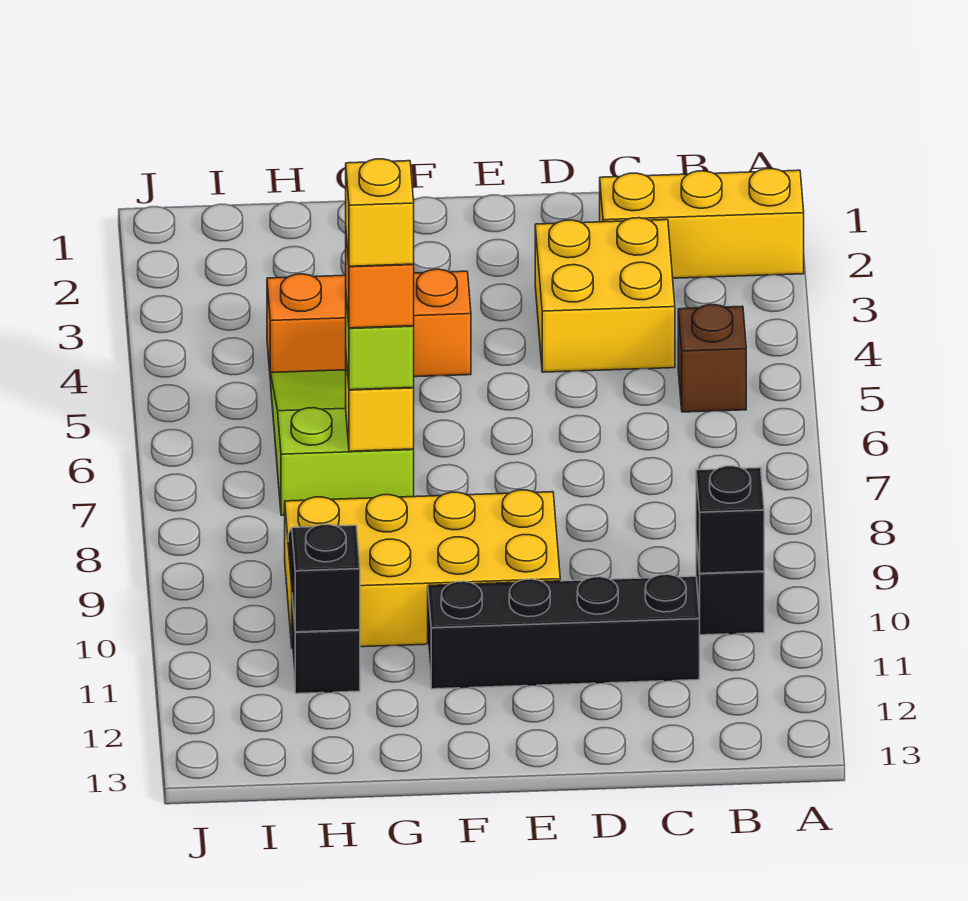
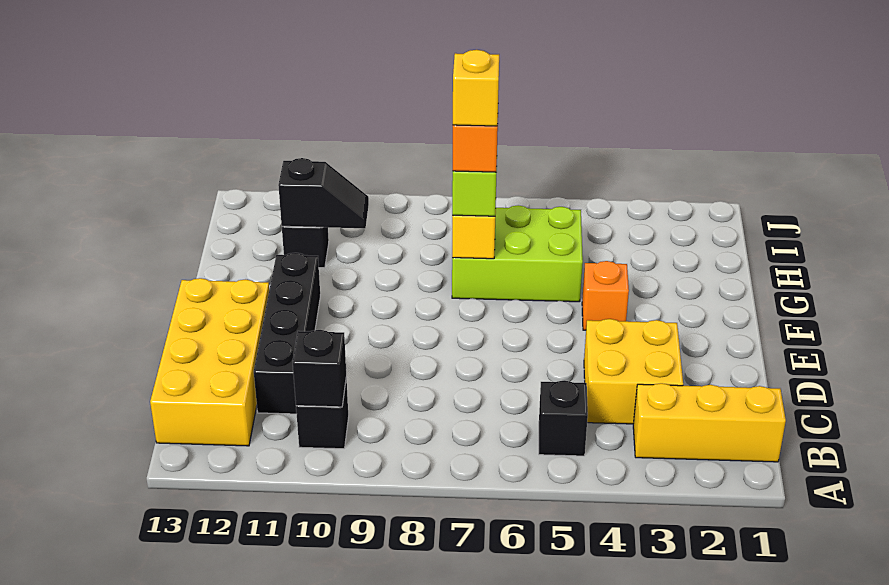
yellow 1x3 brick [600,169,804,278] -> yellow 1x3 brick turned to [633,383,786,462]
brown 1x1 brick [678,305,746,412] -> black 1x1 brick [539,380,588,456]
yellow 2x4 brick [285,490,560,647] -> yellow 2x4 brick moved to [150,278,269,446]
orange 1x3 brick [267,269,471,381] -> orange 1x1 brick [582,261,629,330]
lime 2x3 slope [271,370,414,515] -> lime 2x3 brick [452,205,583,302]

